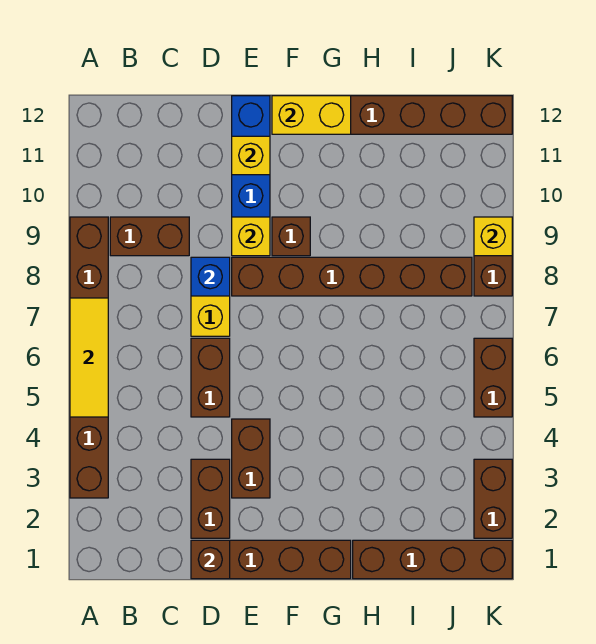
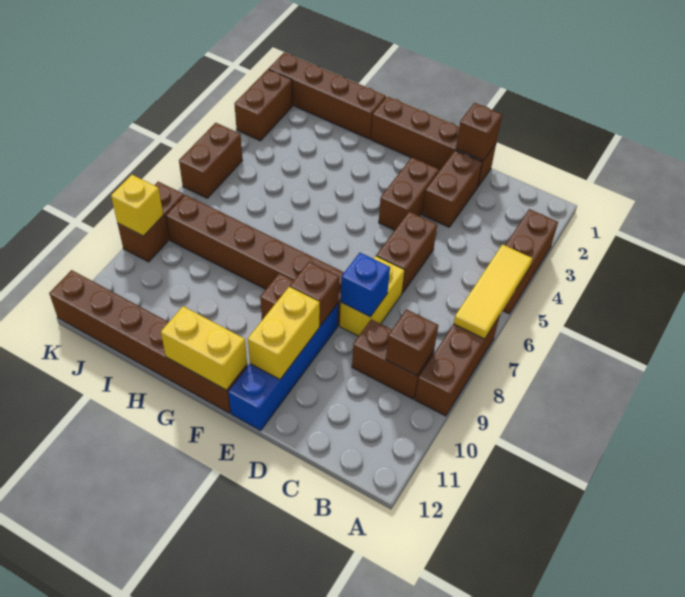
none -> brown 1x1 brick [386,309,438,376]
yellow 1x1 brick [232,217,270,256] -> brown 1x1 brick [290,262,339,326]
yellow 1x1 brick [232,136,270,175] -> yellow 1x2 brick [248,287,320,379]

